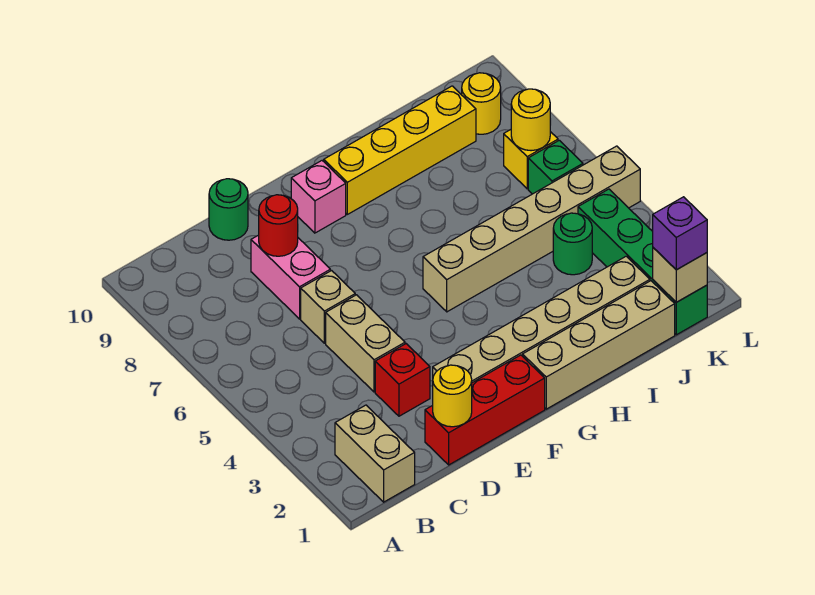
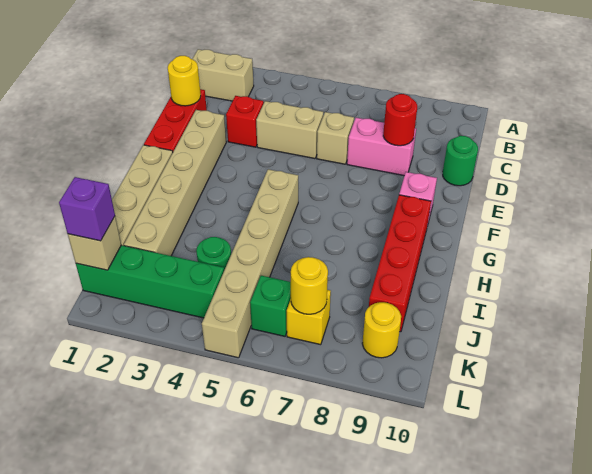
yellow 1x4 brick [324,86,476,214] -> red 1x4 brick [369,195,431,332]

